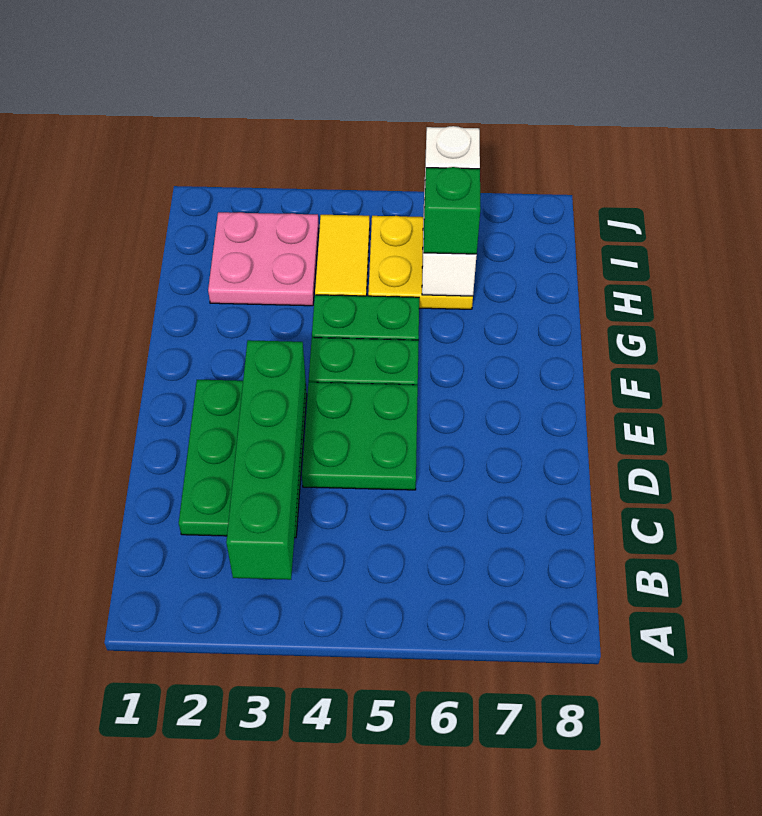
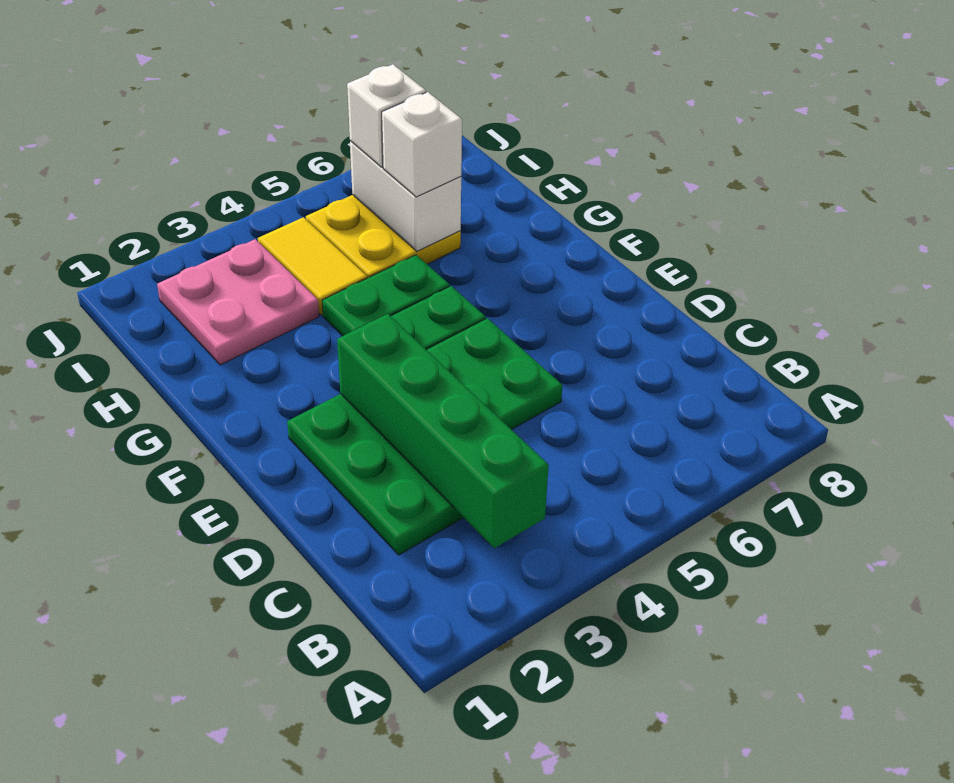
green 1x1 brick [424,167,480,254] -> white 1x1 brick [382,92,462,197]

